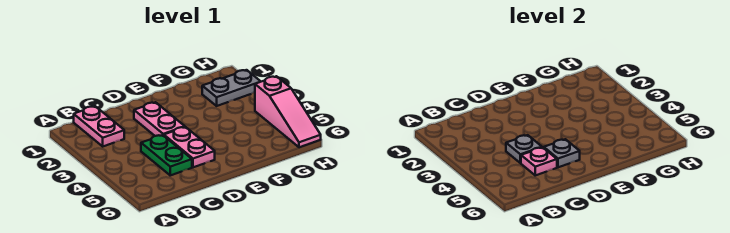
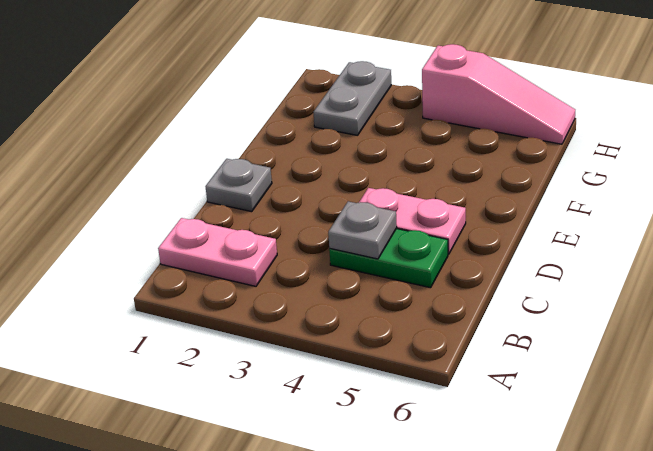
pink 1x1 plate [521,147,557,175] -> none
pink 1x2 plate [134,102,185,136] -> none
grey 1x1 plate [544,139,580,167] -> grey 1x1 plate moved to [205,159,272,212]

